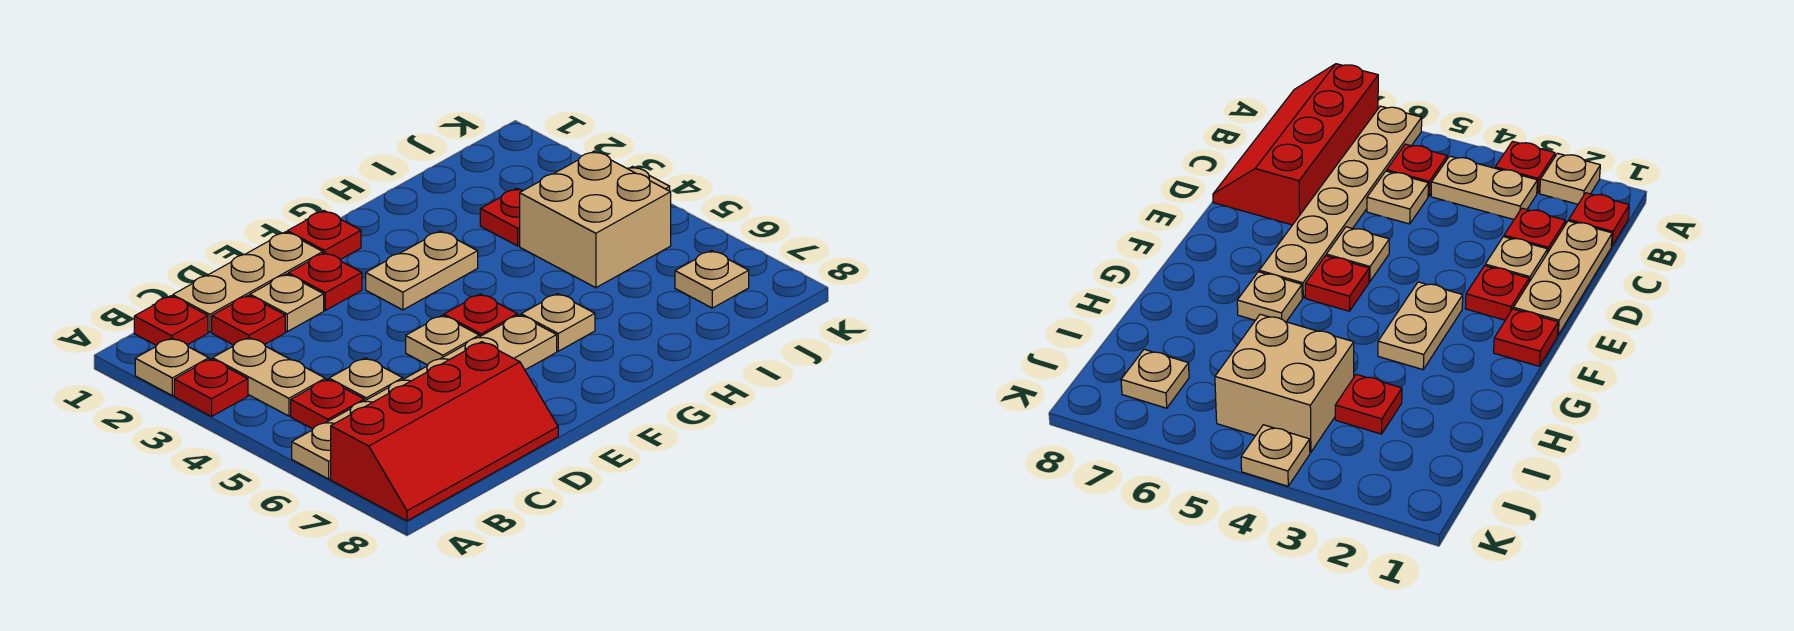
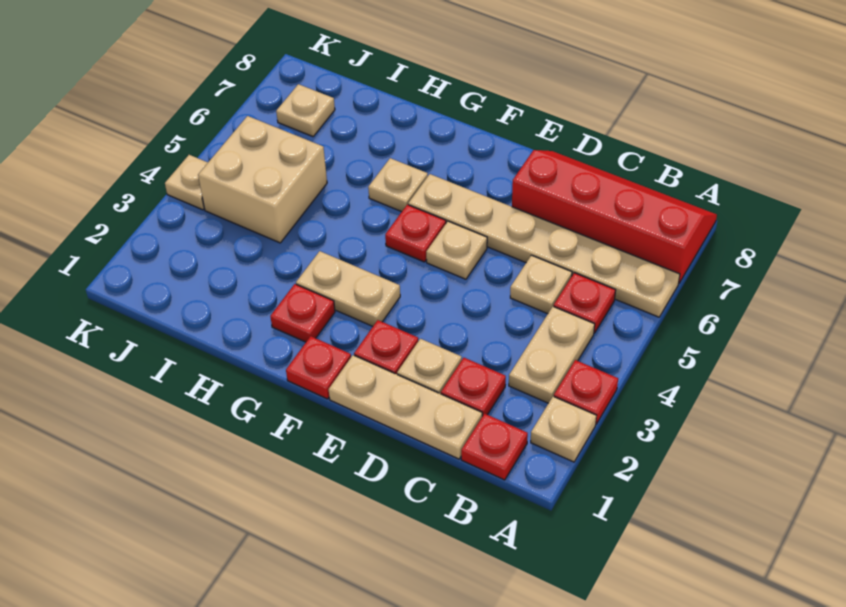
red 1x1 plate [480,188,523,246] -> red 1x1 plate moved to [270,284,335,342]

